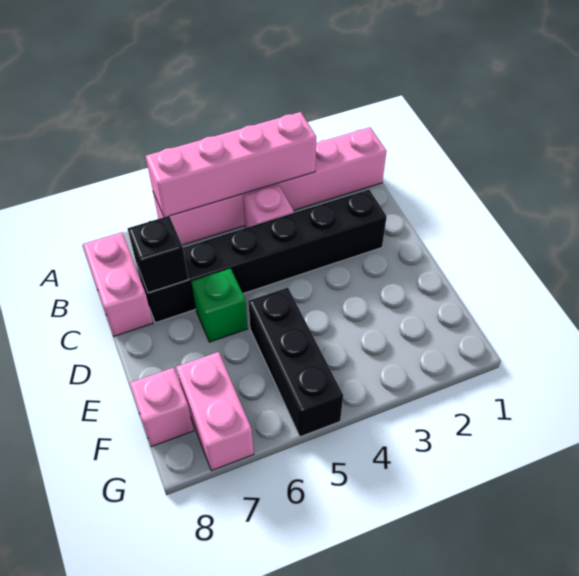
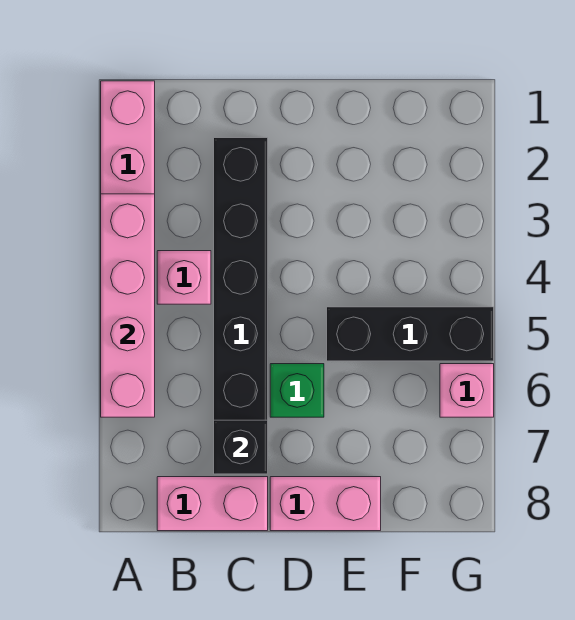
pink 1x2 brick [176,352,254,471] -> pink 1x2 brick moved to [270,477,381,531]
pink 1x1 brick [130,368,194,447] -> pink 1x1 brick moved to [440,364,494,417]

